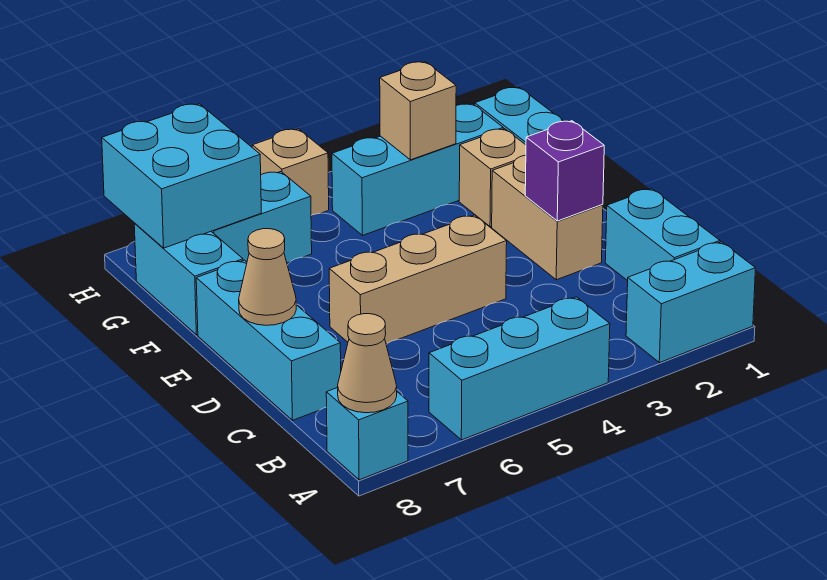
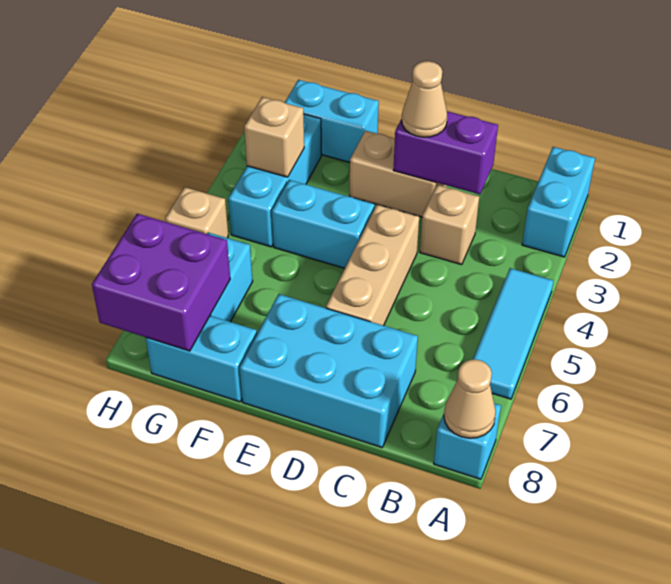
cyan 1x3 brick [429,297,610,440] -> cyan 1x3 tile [473,268,553,399]
cyan 1x2 brick [605,189,720,281] -> cyan 1x2 brick moved to [272,180,375,268]
cyan 1x3 brick [196,260,341,420] -> cyan 2x3 brick [240,294,418,448]
purple 1x1 brick [525,121,604,221] -> purple 1x2 brick [393,111,498,194]
tan 1x1 cone [239,229,296,325] -> tan 1x1 cone moved to [402,61,447,137]
tan 1x1 brick [459,129,526,227] -> tan 1x1 brick moved to [420,185,479,265]
cyan 2x2 brick [102,104,261,248] -> purple 2x2 brick [92,214,230,351]

